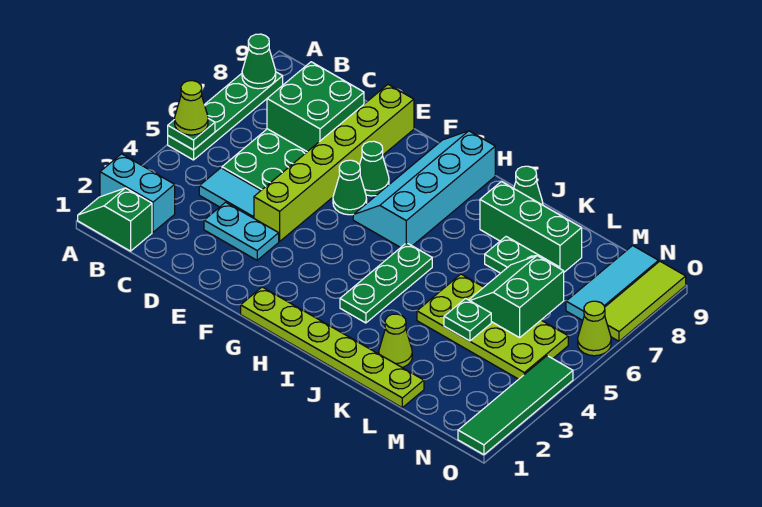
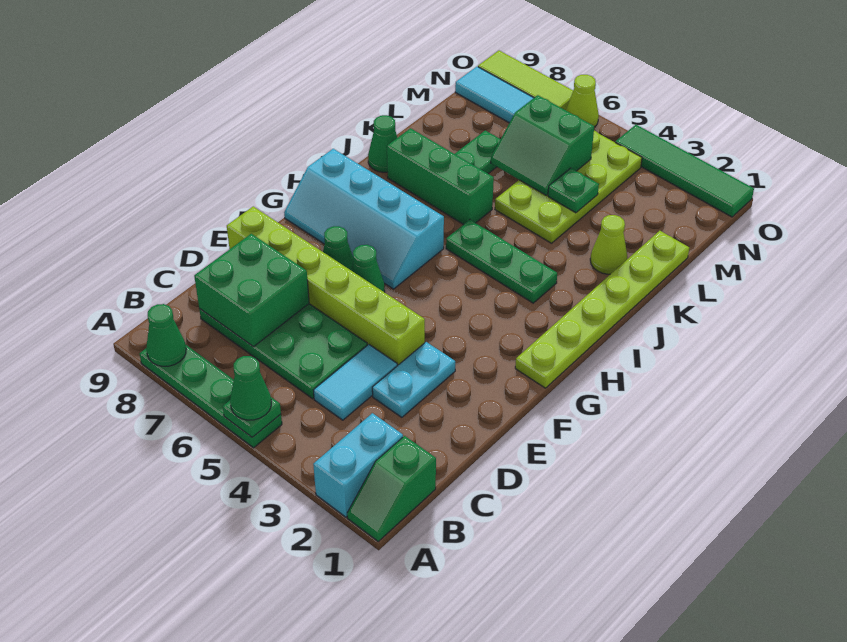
lime 1x1 cone [175,81,208,135] -> green 1x1 cone [230,356,271,420]
green 1x3 brick [480,181,582,272] -> green 1x3 brick turned to [387,128,494,225]

